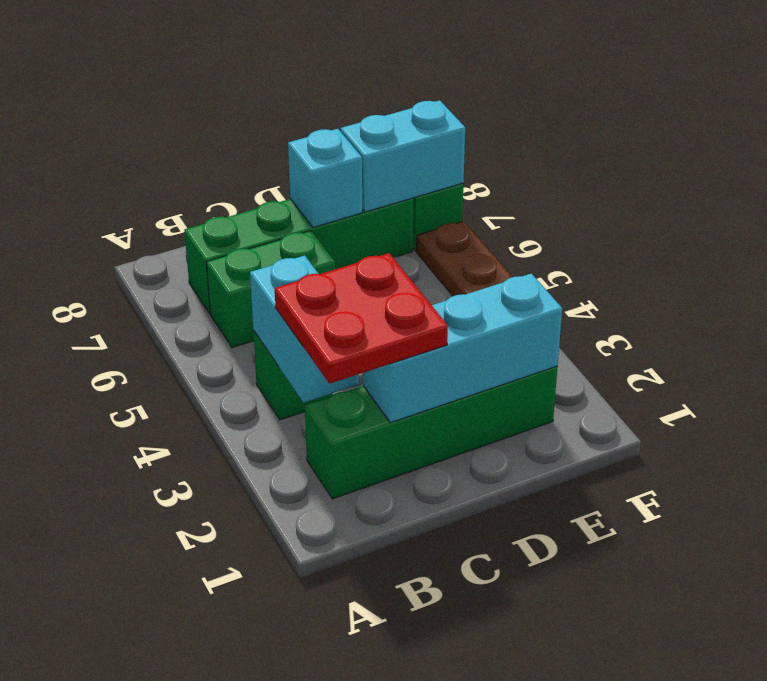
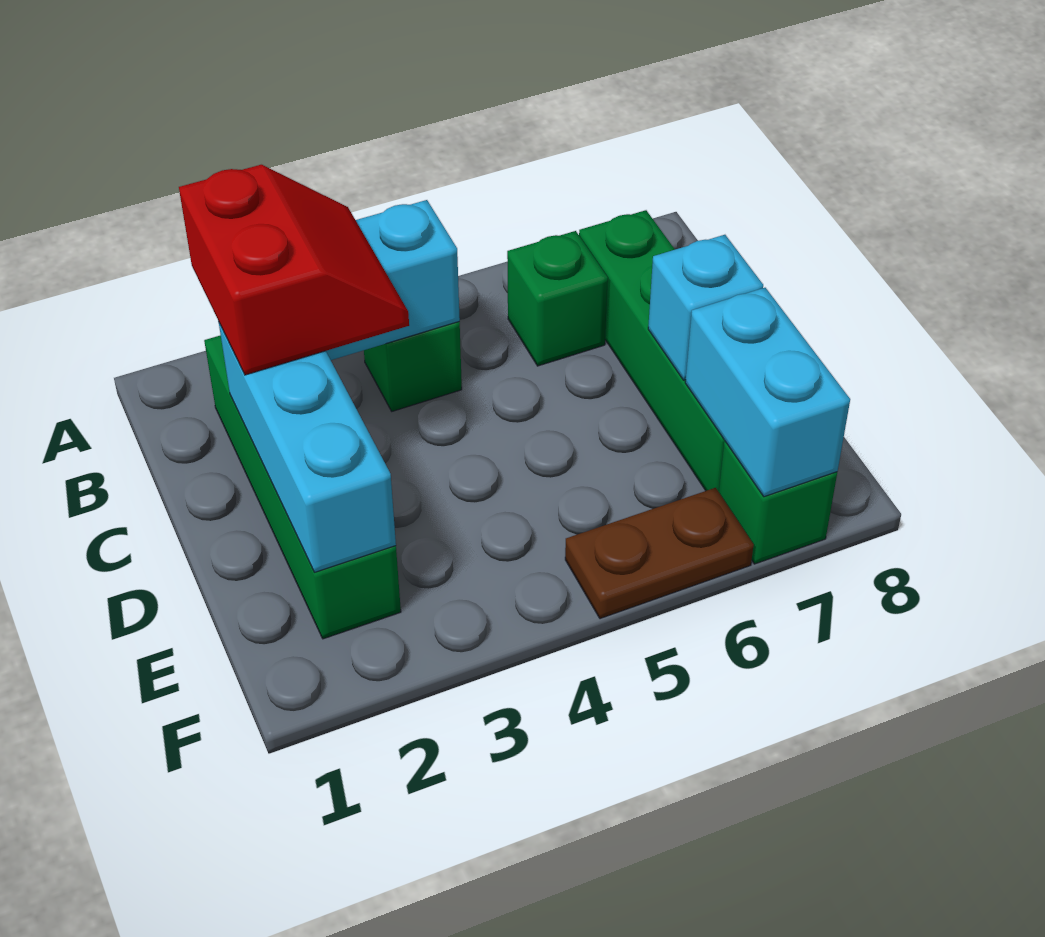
red 2x2 plate [275,253,448,384] -> red 2x2 slope [179,165,409,375]
green 1x2 brick [206,231,335,348] -> green 1x1 brick [507,231,608,366]

